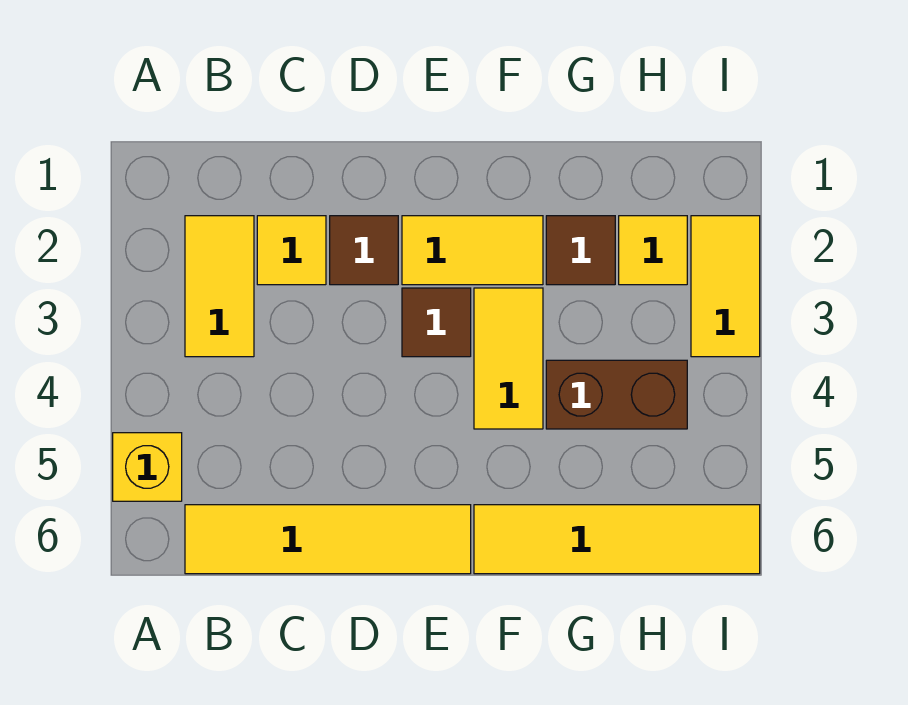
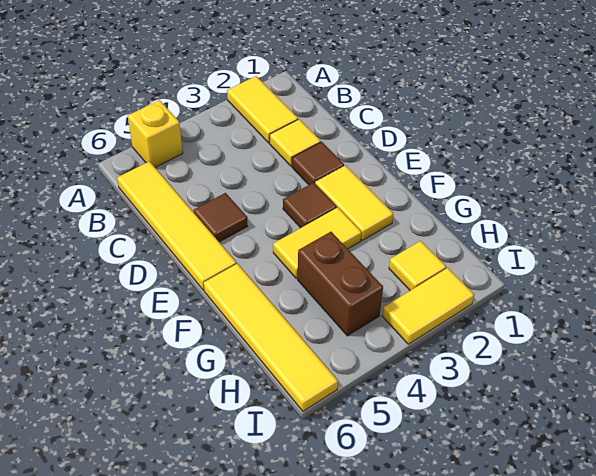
yellow 1x2 tile [185,216,254,357] -> yellow 1x2 tile turned to [227,76,298,143]
brown 1x1 tile [546,216,615,285] -> brown 1x1 tile moved to [194,193,248,242]

